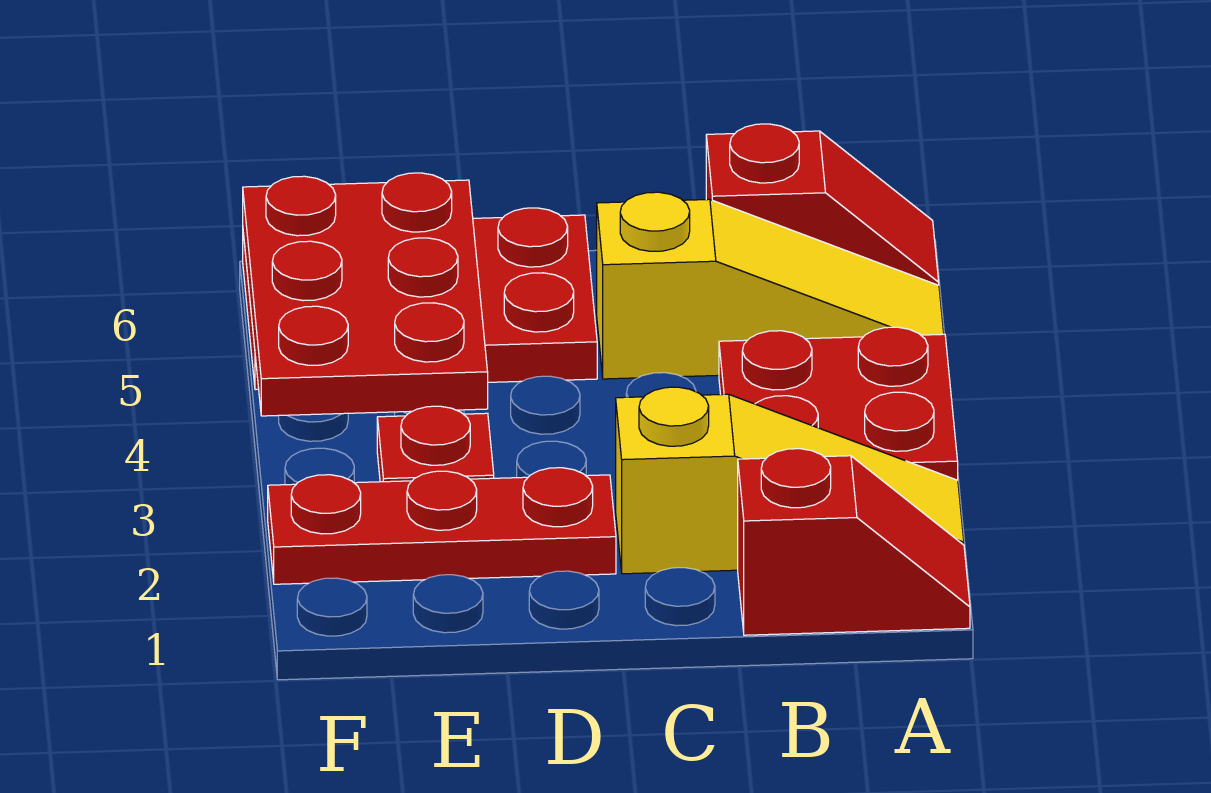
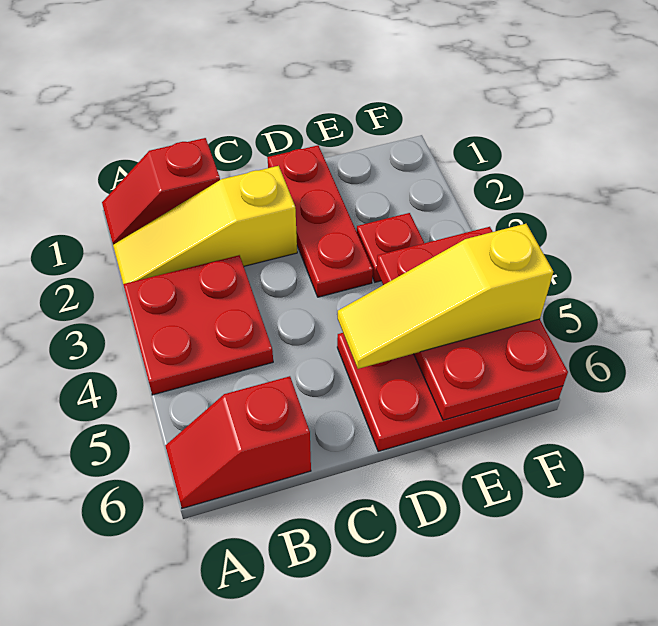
yellow 1x3 slope [597,192,944,379] -> yellow 1x3 slope moved to [338,224,553,369]
red 1x3 plate [268,468,616,584] -> red 1x3 plate turned to [267,145,373,297]

